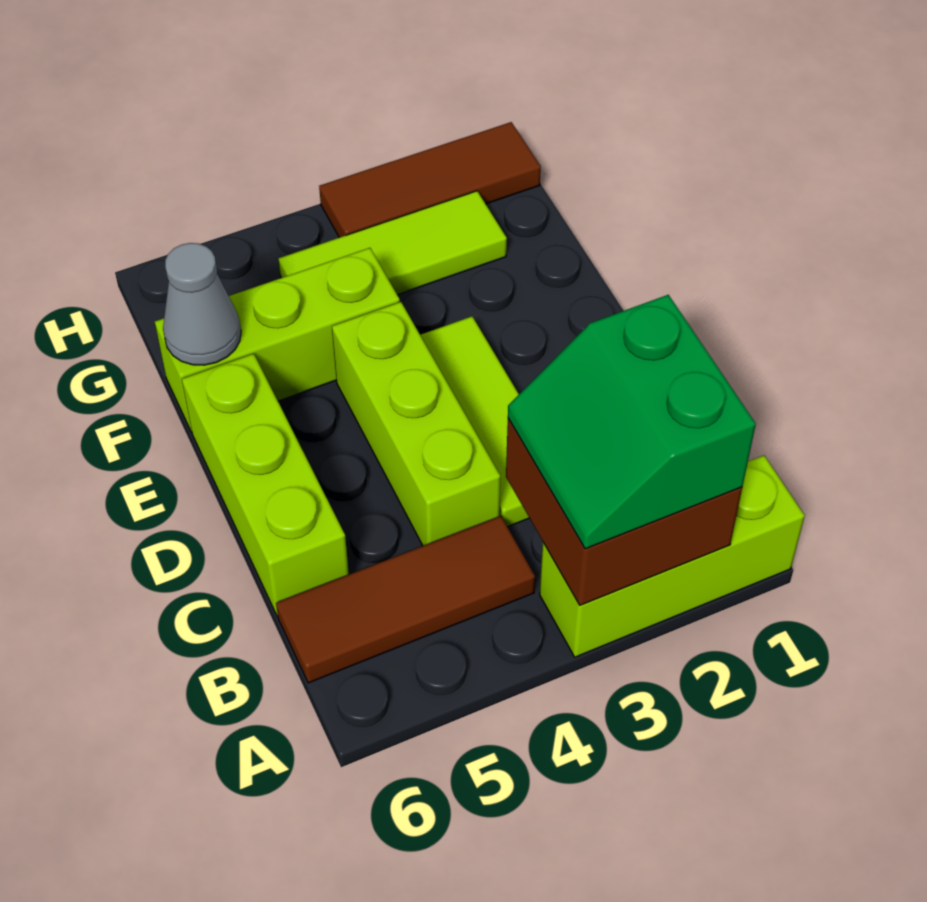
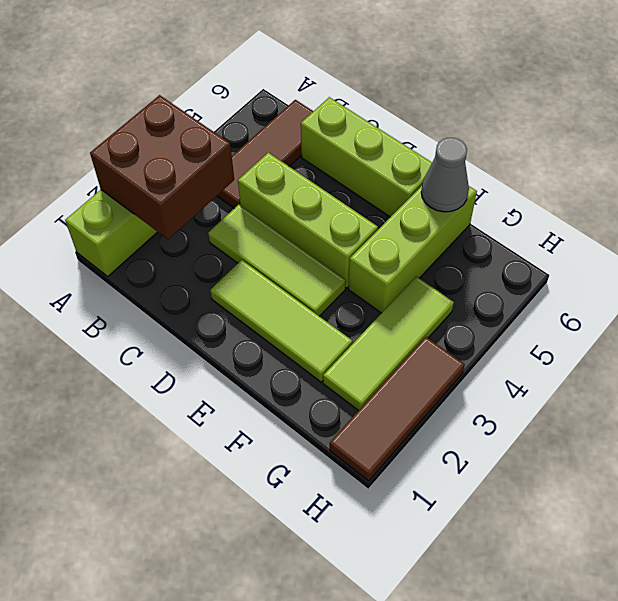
green 2x2 slope [508,295,756,549] -> none
none -> lime 1x3 tile [210,260,352,382]

